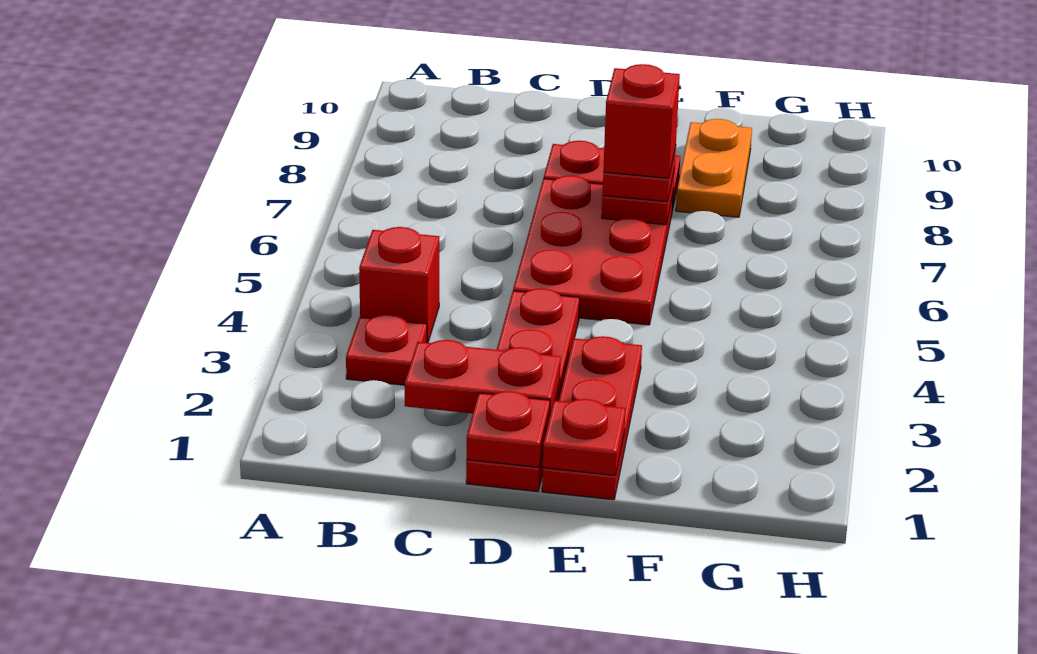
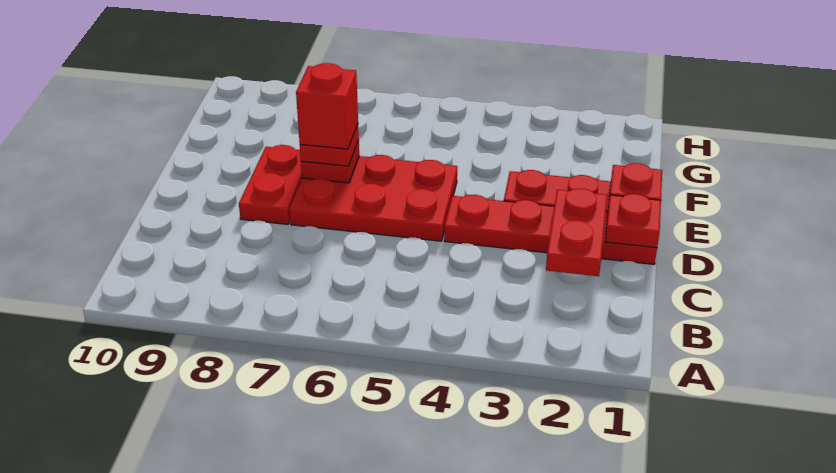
red 1x1 plate [346,315,427,385] -> none
red 1x1 brick [359,227,439,343] -> none
orange 1x2 plate [676,119,752,217] -> none

